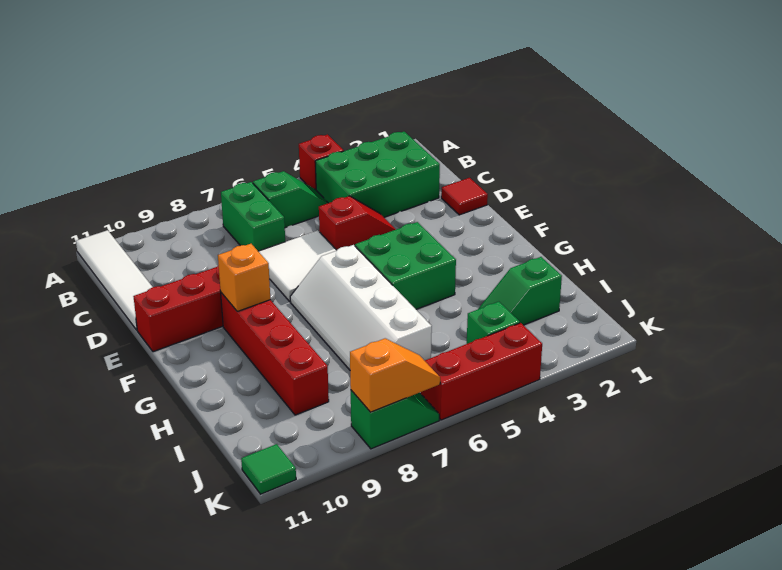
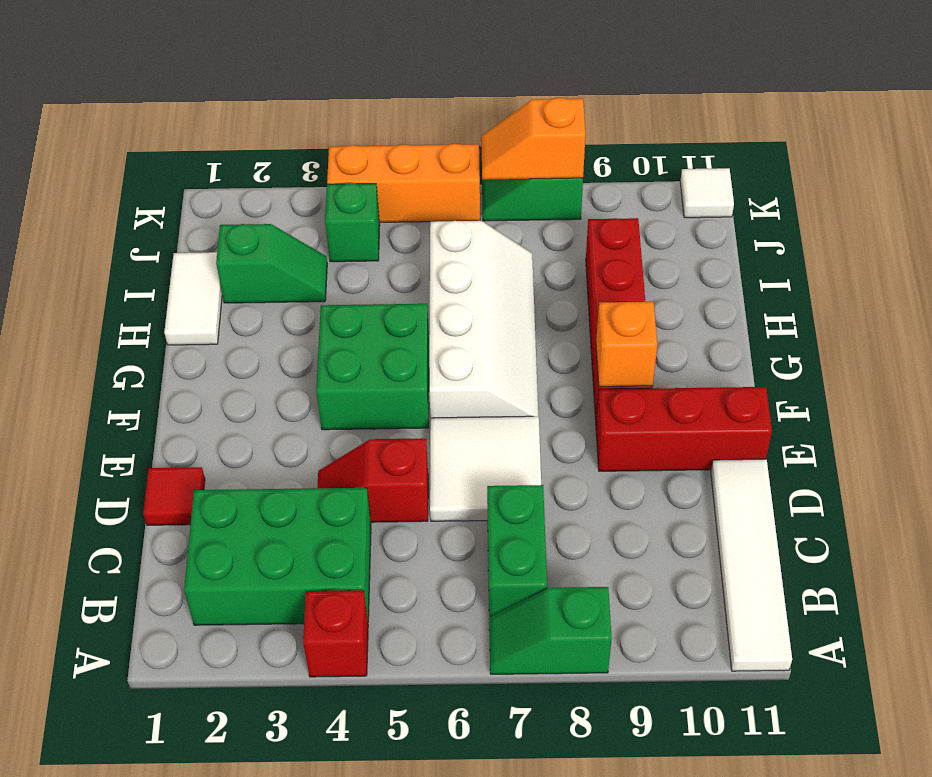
green 1x2 slope [253,171,328,228] -> green 1x2 slope moved to [489,587,612,674]
none -> white 1x2 tile [164,252,222,345]
red 1x3 brick [421,323,542,420] -> orange 1x3 brick [327,144,480,222]
green 1x1 tile [241,444,296,494] -> white 1x1 tile [680,168,734,218]

